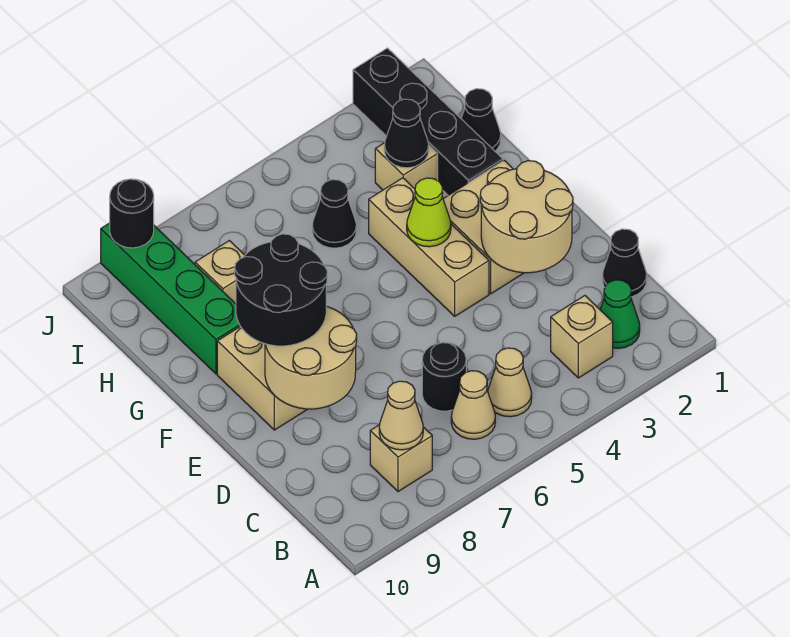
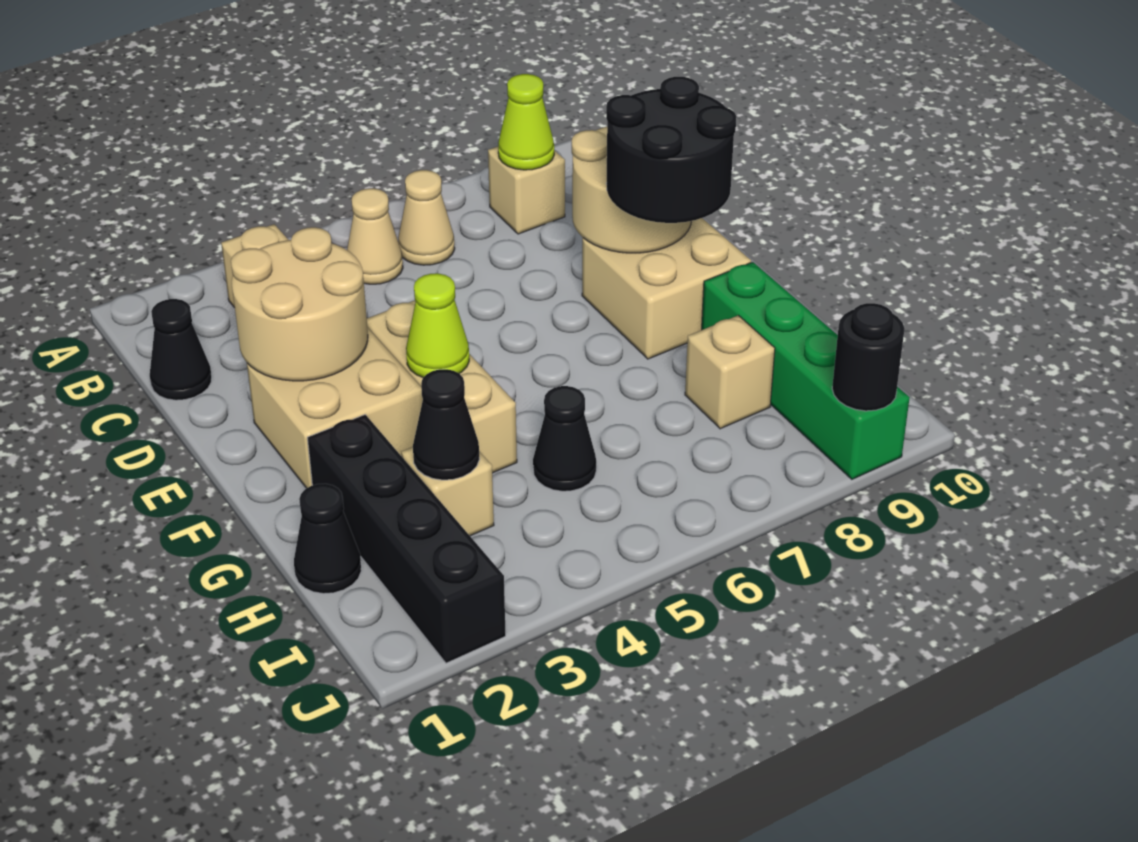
green 1x1 cone [600,280,640,348] -> none
tan 1x1 cone [379,381,423,450] -> lime 1x1 cone [498,74,554,170]
black 1x1 round brick [422,342,466,411] -> none

